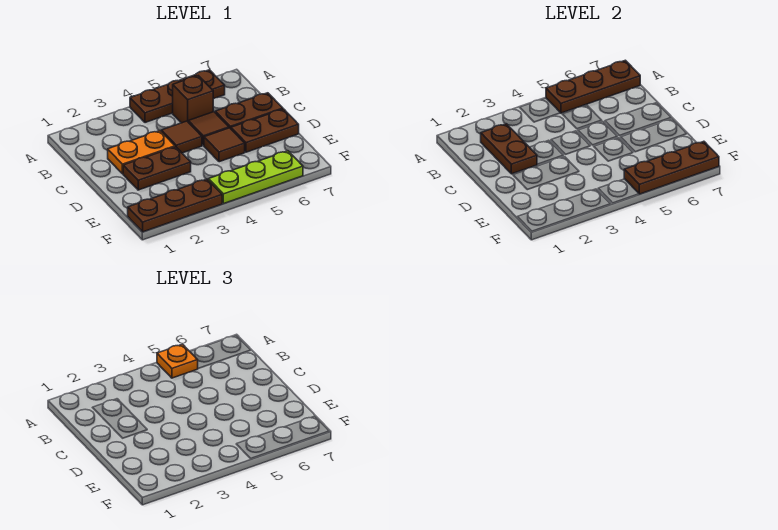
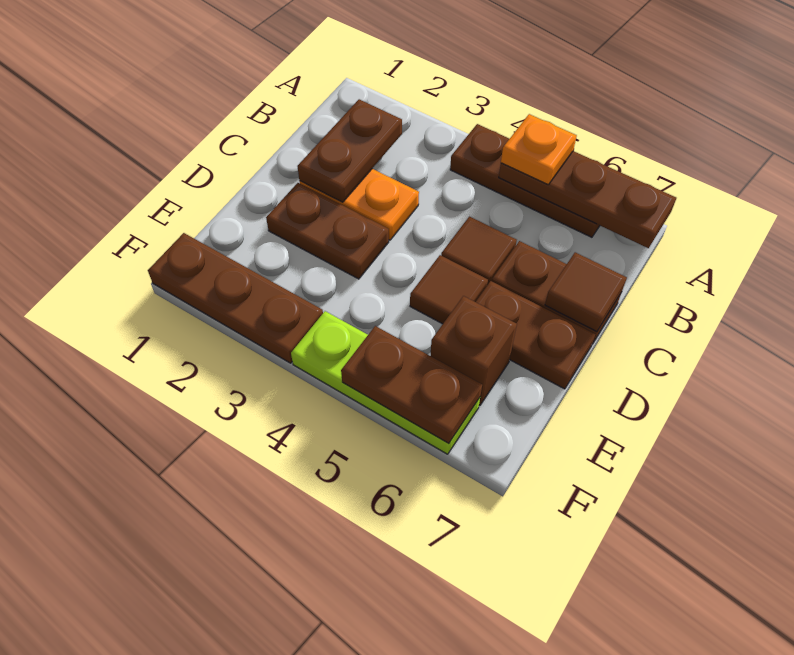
brown 1x1 brick [173,76,213,123] -> brown 1x1 brick moved to [431,296,517,406]
brown 1x1 tile [161,121,202,153] -> brown 1x1 tile moved to [545,252,627,332]
brown 1x3 plate [624,141,719,194] -> brown 1x2 plate [341,326,482,443]

